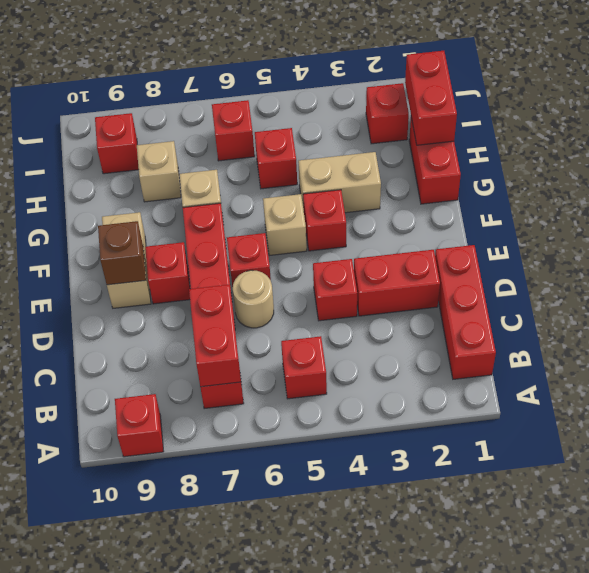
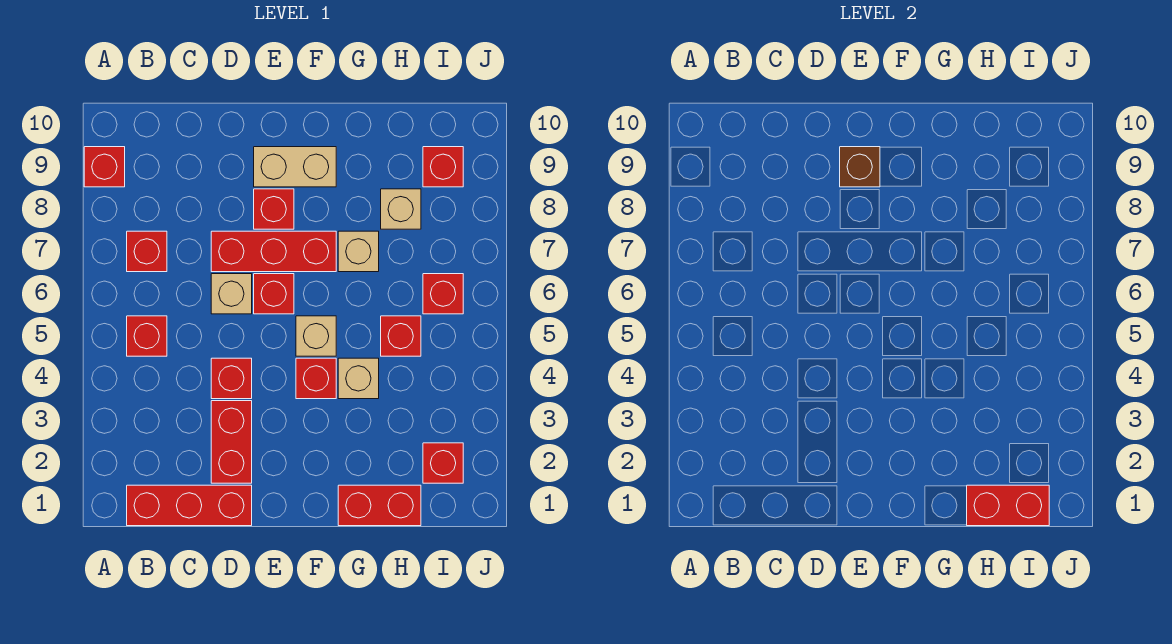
red 1x2 brick [189,285,241,387] -> none
tan 1x1 round brick [233,270,274,328] -> tan 1x1 brick [211,274,252,314]
tan 1x2 brick [298,152,381,213] -> tan 1x1 brick [338,358,379,399]

